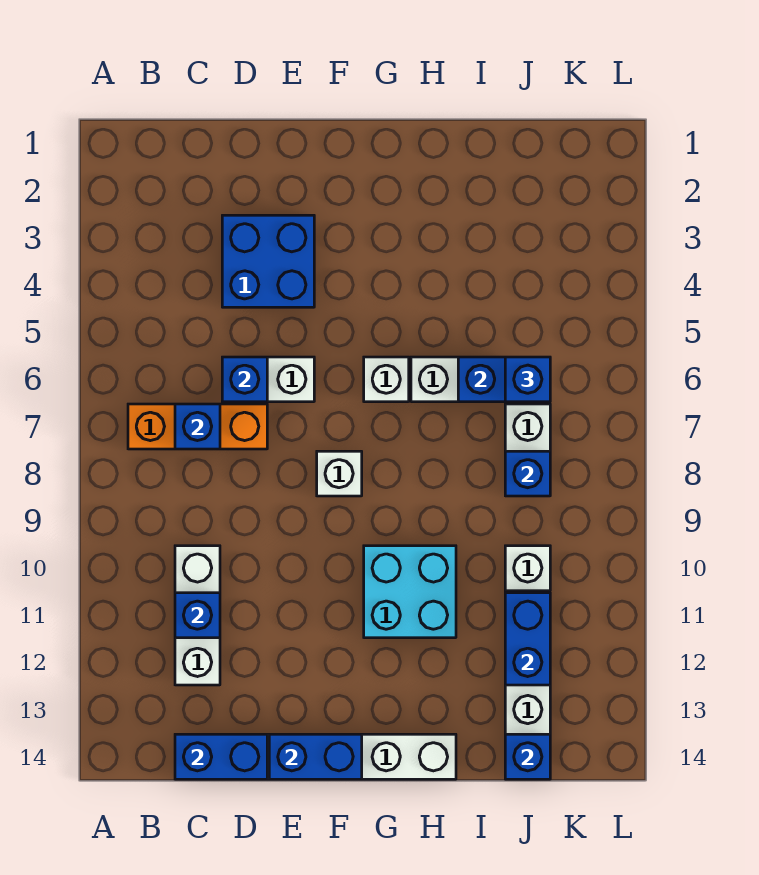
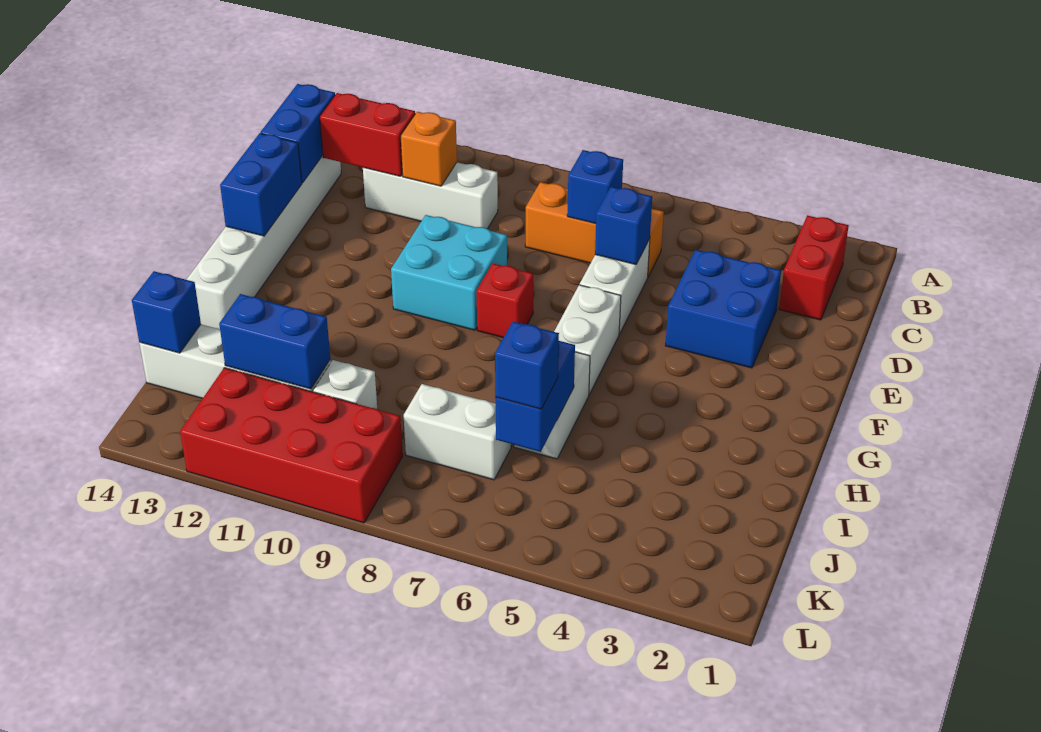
none -> red 1x2 brick [779,215,849,320]
orange 1x3 brick [128,404,267,449] -> orange 1x3 brick turned to [525,182,664,276]
blue 1x1 brick [175,593,220,638] -> orange 1x1 brick [401,112,457,186]
none -> red 1x2 brick [320,93,415,176]
white 1x1 brick [317,451,362,496] -> red 1x1 brick [477,263,533,338]
white 1x1 brick [364,357,409,402] -> white 1x2 brick [554,285,621,394]
cyan 2x2 brick [364,546,456,638] -> cyan 2x2 brick moved to [391,215,507,330]
blue 1x1 brick [505,451,550,496] -> none
none -> red 2x4 brick [180,368,403,523]

